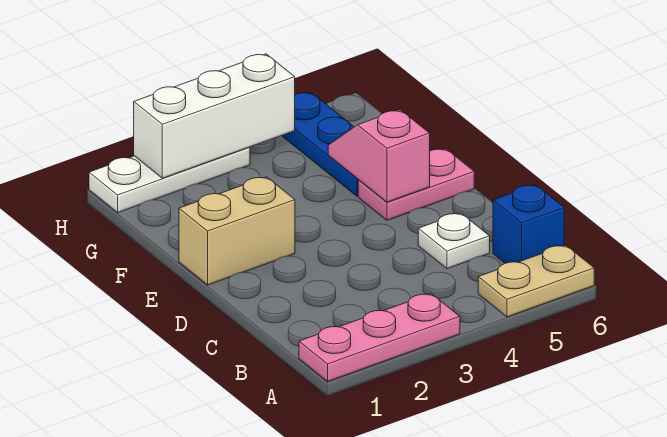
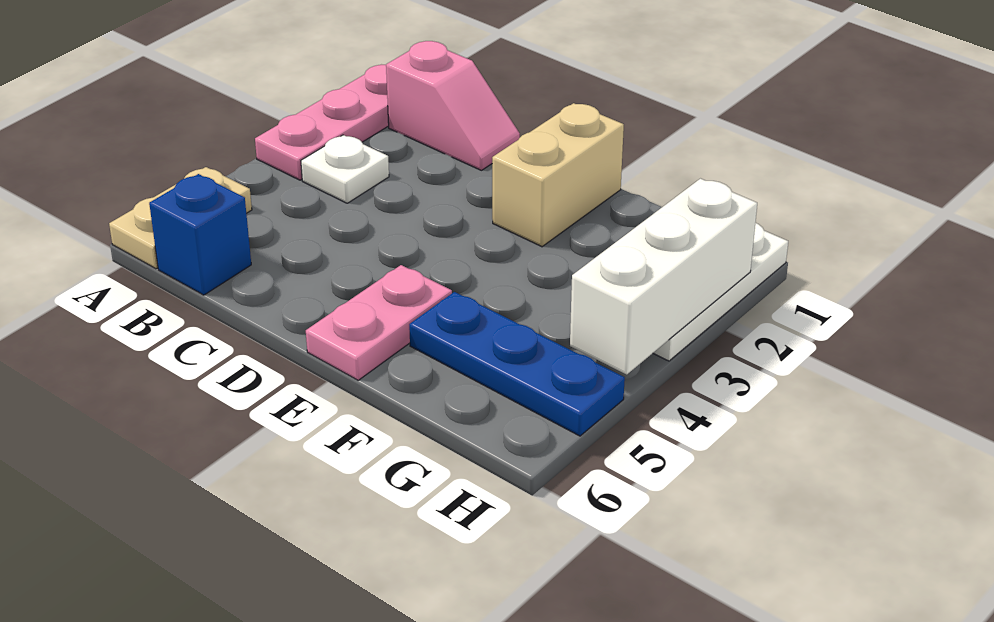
white 1x1 plate [418,213,490,269] -> white 1x1 plate moved to [301,135,389,203]
pink 1x2 slope [328,110,430,202] -> pink 1x2 slope moved to [386,41,520,170]

